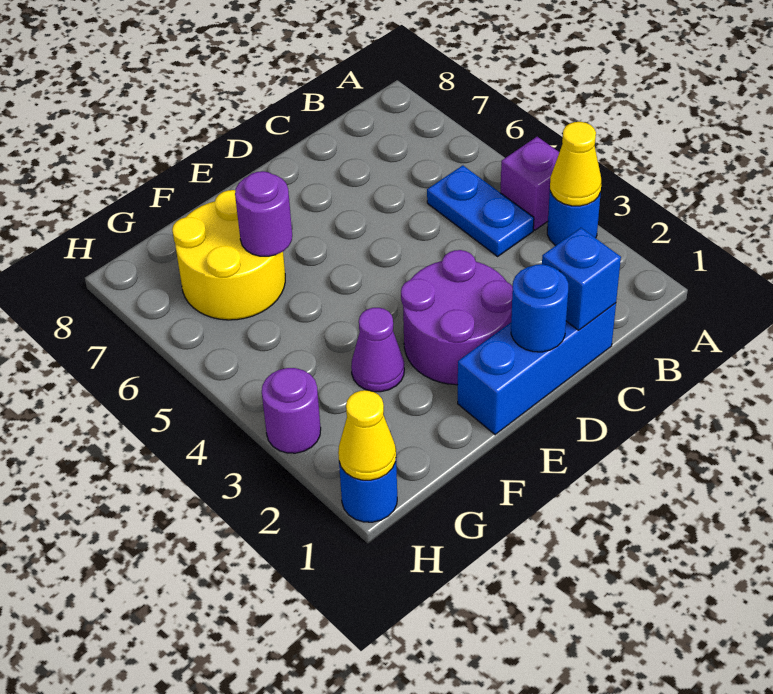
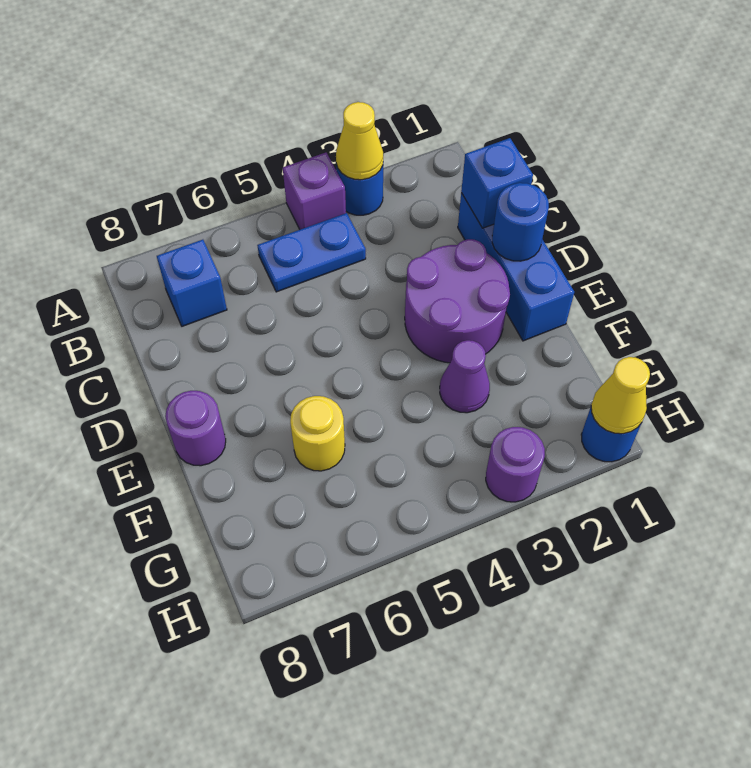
none -> blue 1x1 brick [157,240,227,326]
yellow 2x2 round brick [172,190,285,320] -> yellow 1x1 round brick [290,396,345,471]
purple 1x1 round brick [235,171,292,256] -> purple 1x1 round brick moved to [165,391,226,466]

